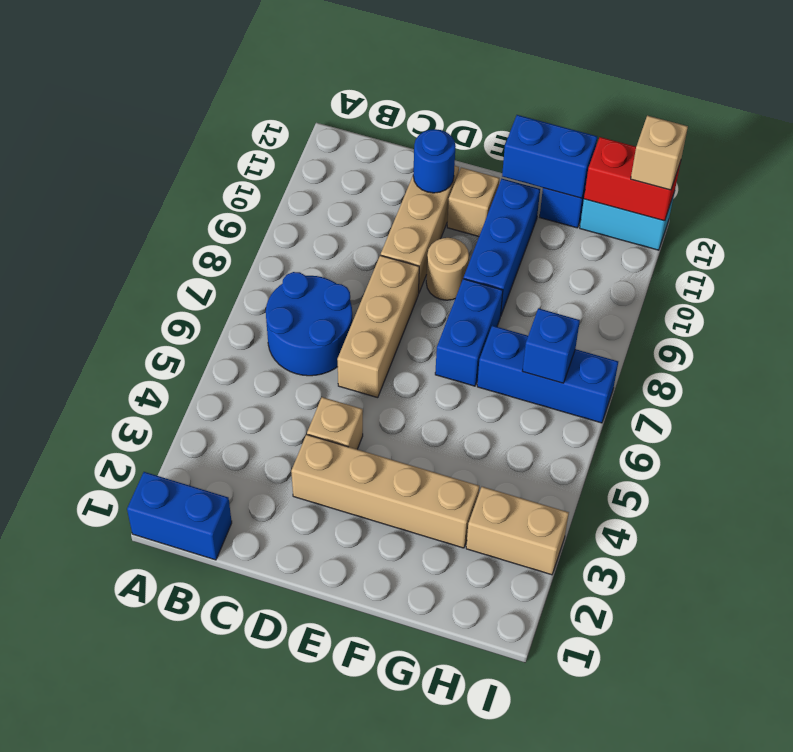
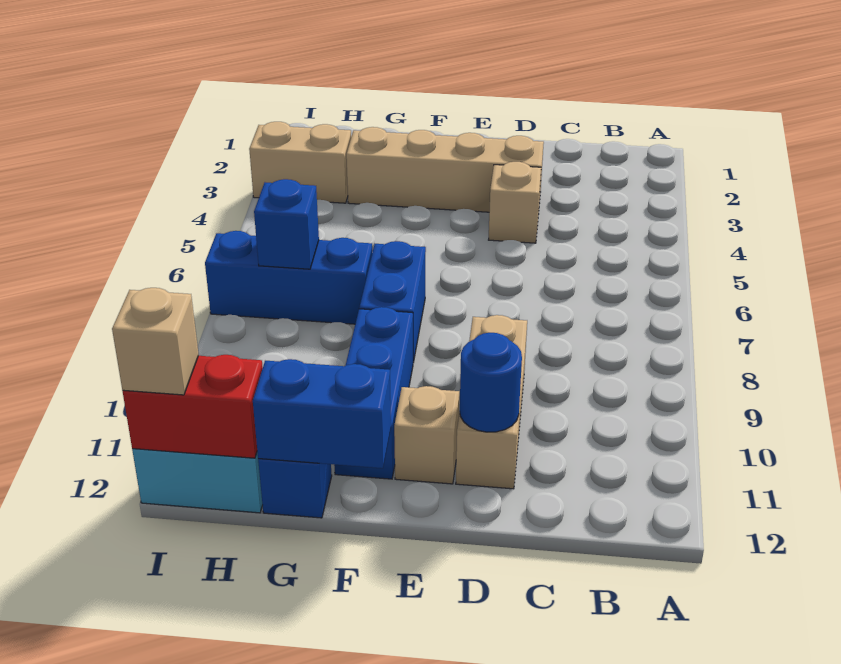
blue 1x2 brick [127,472,232,560] -> none
blue 2x2 round brick [266,272,352,376] -> none
tan 1x3 brick [337,255,419,398] -> none
tan 1x1 round brick [426,238,469,300] -> none

